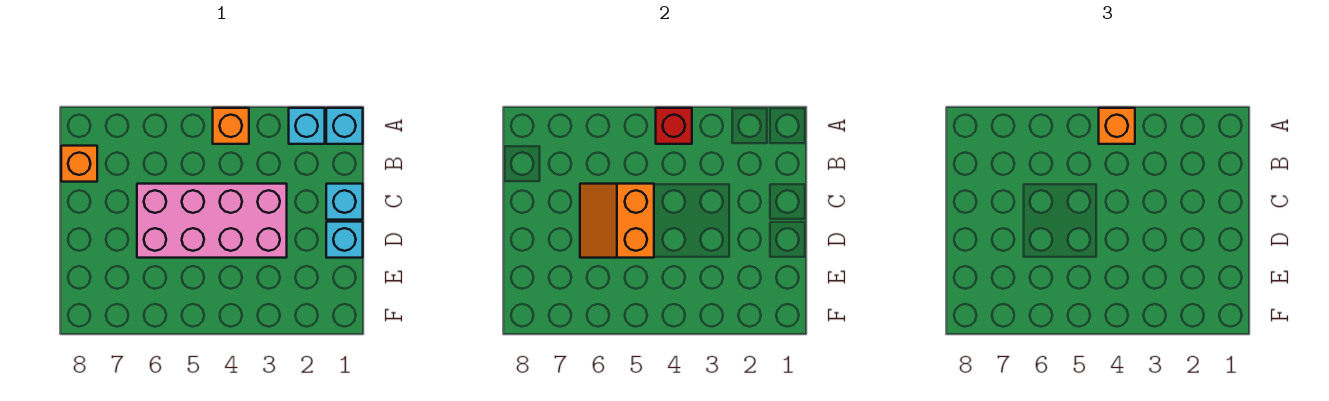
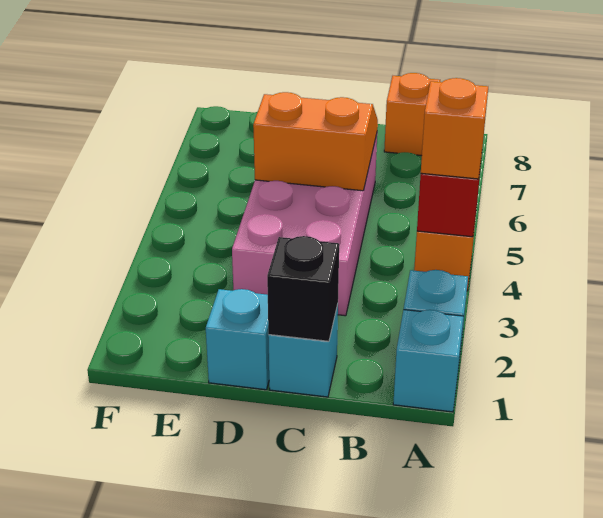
none -> black 1x1 brick [267,236,339,341]

